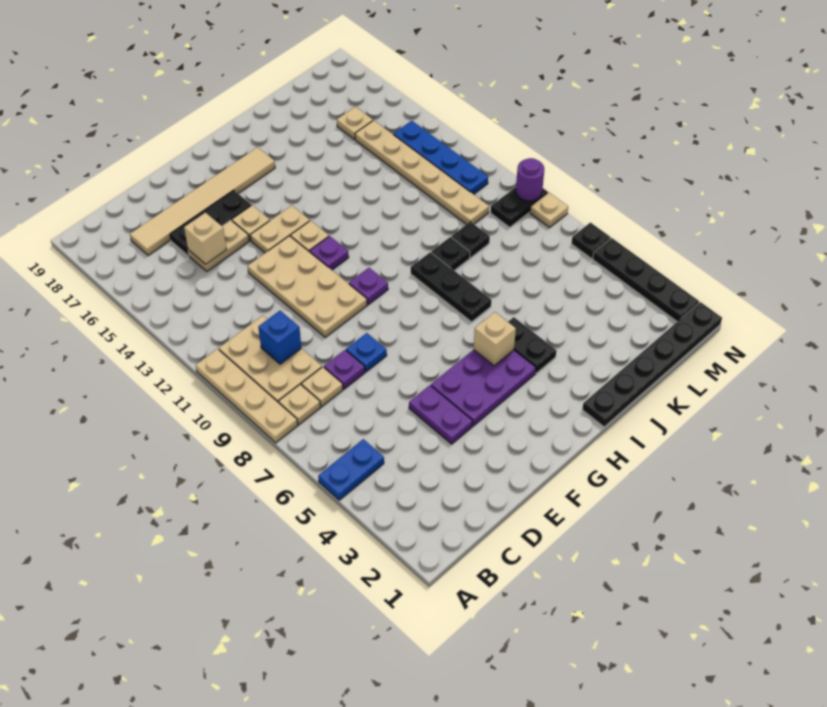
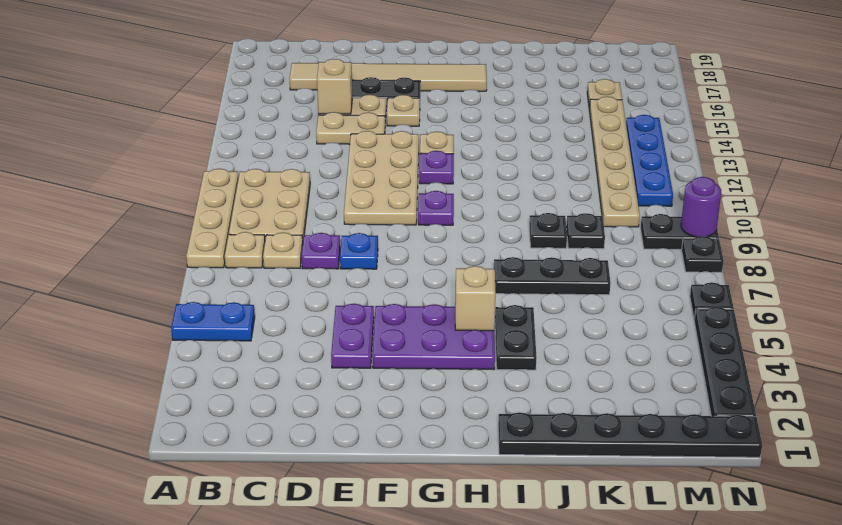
blue 1x1 brick [258,311,301,364] -> none
tan 1x2 plate [250,205,310,253] -> tan 1x2 plate moved to [316,112,385,144]
black 1x3 plate [411,252,491,322] -> black 1x3 plate turned to [494,257,611,295]
tan 1x1 plate [530,192,568,228] -> black 1x1 plate [682,236,724,272]

